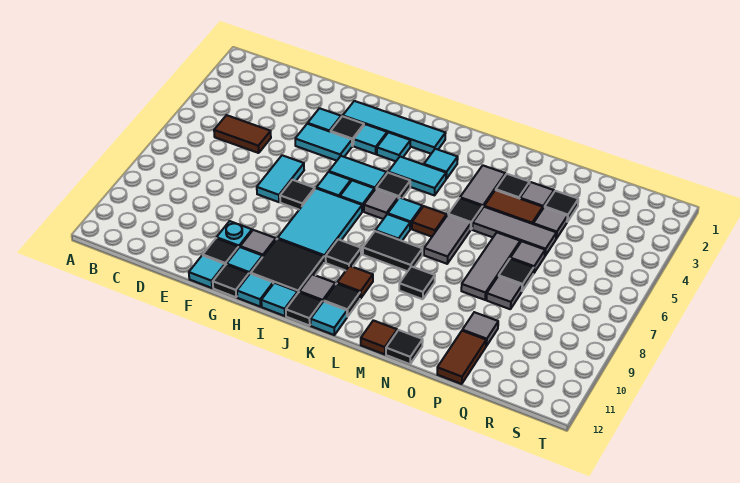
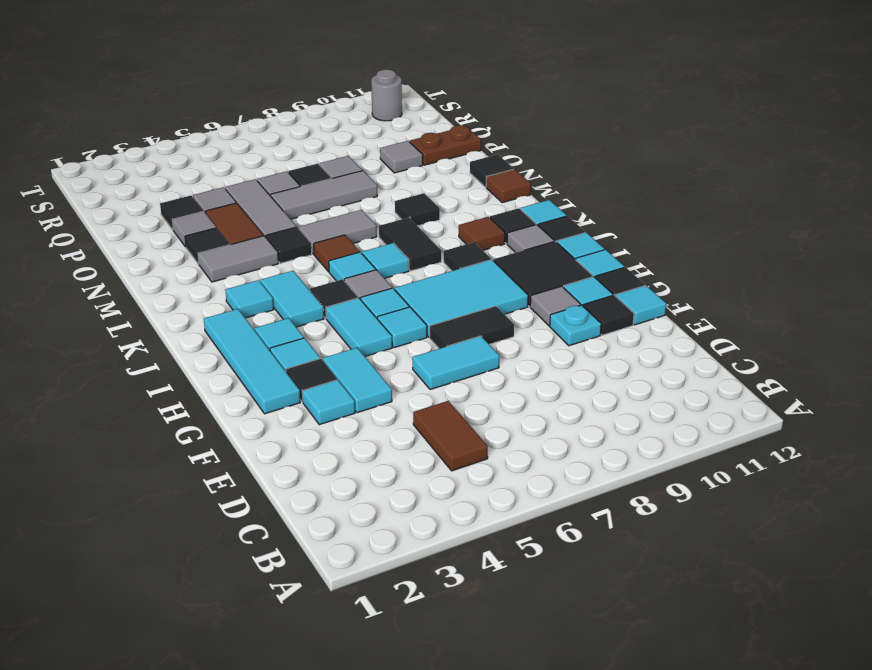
black 1x1 tile [280,180,315,209] -> black 1x2 tile [430,306,514,349]
brown 1x2 tile [437,331,486,384] -> brown 1x2 plate [410,125,481,165]
none -> grey 1x1 round brick [371,70,402,121]

